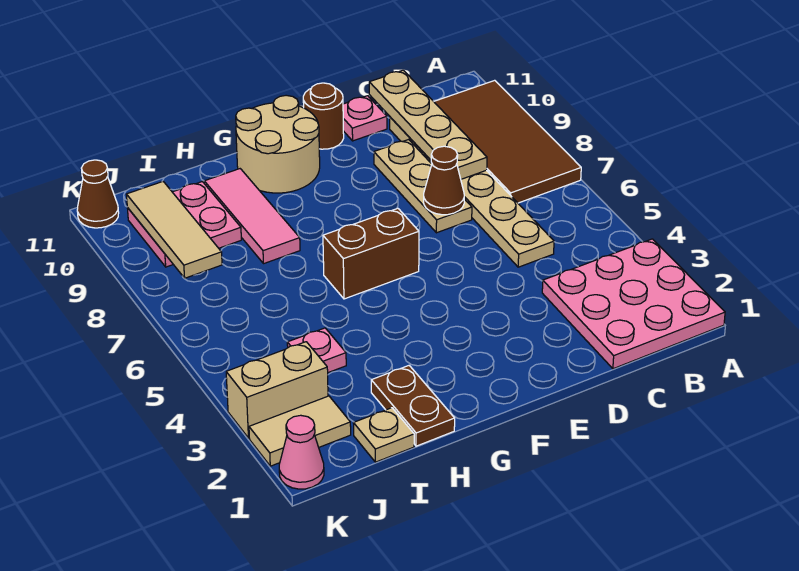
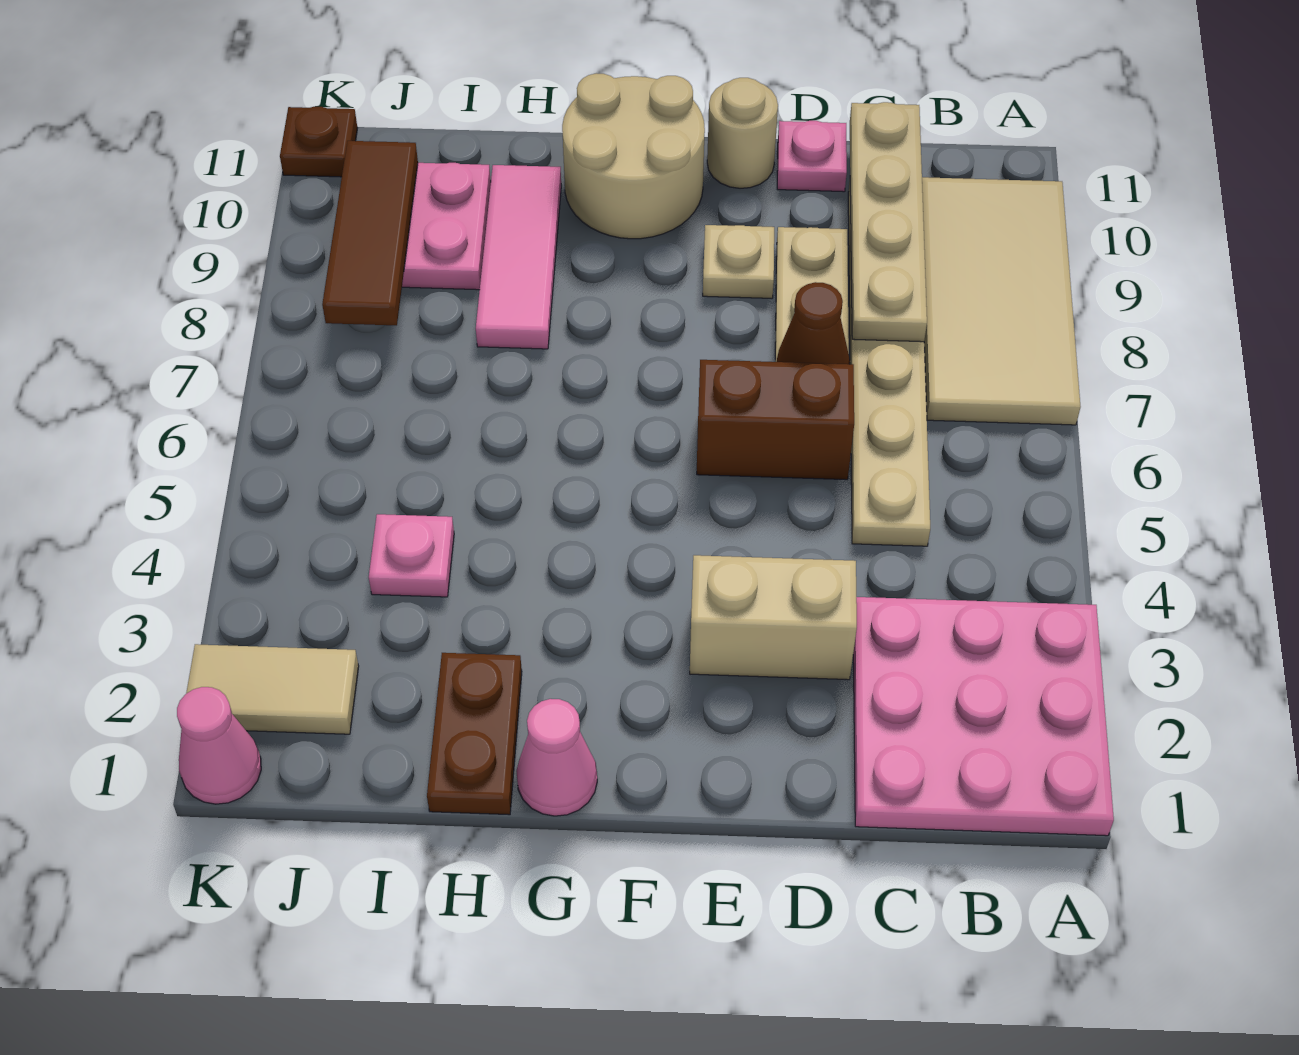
brown 2x4 tile [434,80,581,203] -> tan 2x4 tile [922,177,1081,425]
brown 1x1 round brick [303,83,344,149] -> tan 1x1 round brick [707,78,778,188]
brown 1x2 brick [323,208,419,299] -> brown 1x2 brick moved to [697,360,854,480]
none -> pink 1x1 cone [516,699,597,816]
tan 1x1 plate [354,408,414,462] -> tan 1x1 plate moved to [703,225,774,298]
tan 1x2 brick [226,342,328,438] -> tan 1x2 brick moved to [690,555,857,680]
tan 1x3 tile [126,182,222,278] -> brown 1x3 tile [322,141,418,325]
brown 1x1 cone [77,160,119,228] -> brown 1x1 plate [280,107,357,177]

